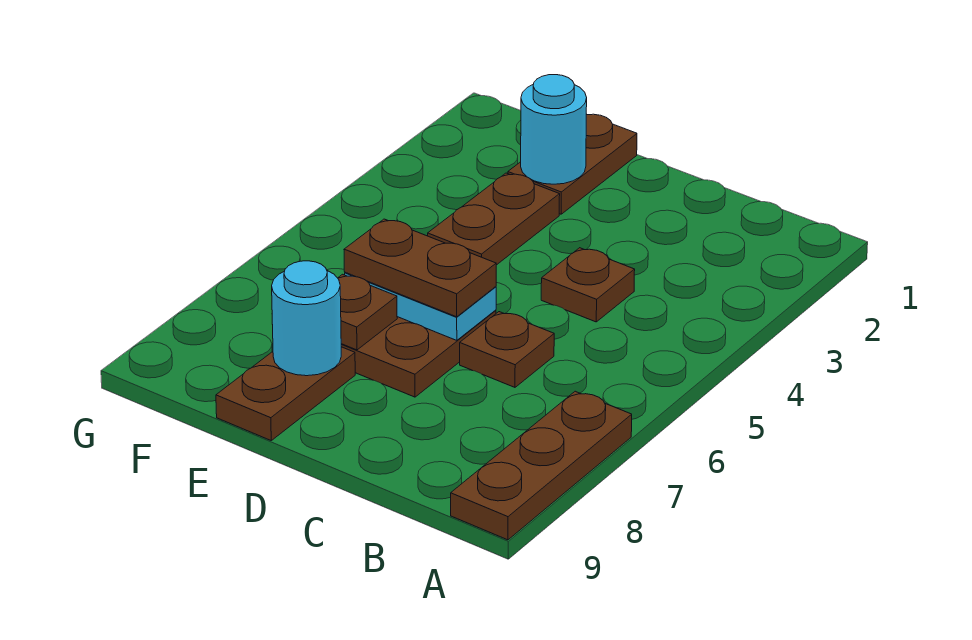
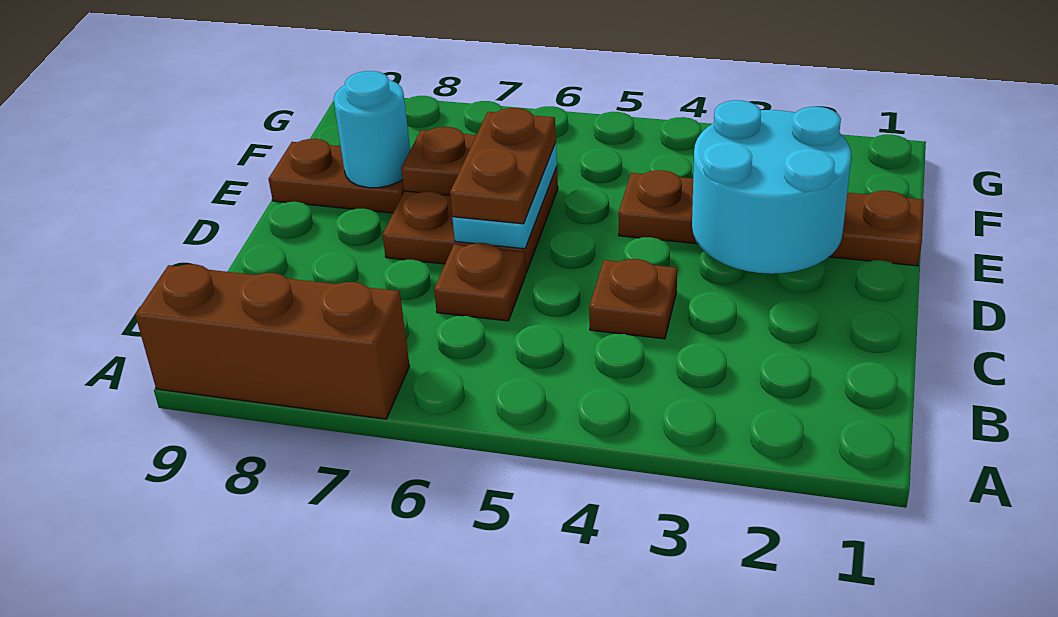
brown 1x3 plate [451,391,632,540] -> brown 1x3 brick [135,264,410,419]
cyan 1x1 round brick [521,75,587,184] -> cyan 2x2 round brick [692,100,851,274]

